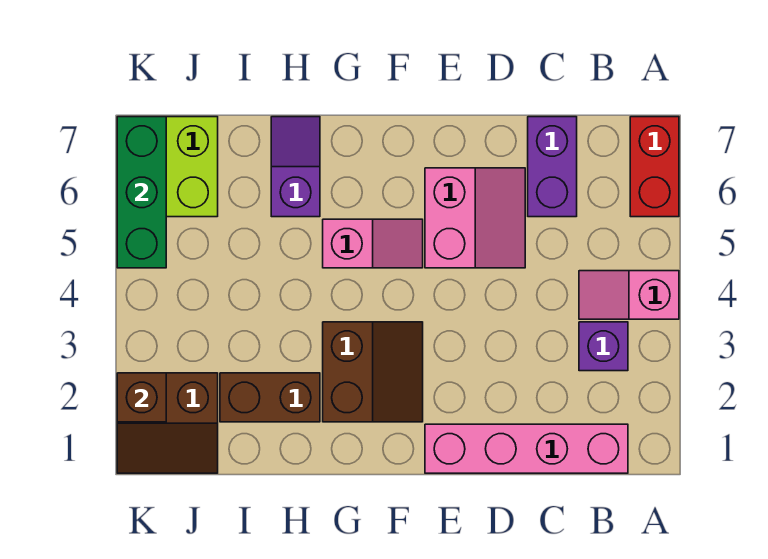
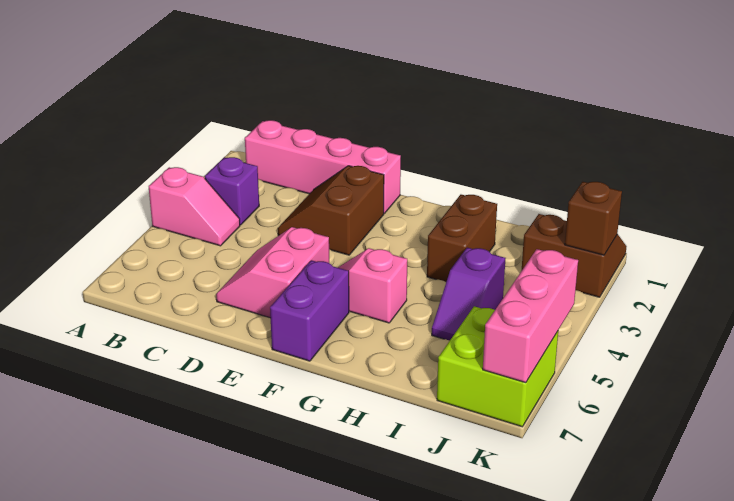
red 1x2 brick [630,117,679,217] -> none
purple 1x2 brick [528,117,577,217] -> purple 1x2 brick moved to [270,260,349,361]
brown 2x2 slope [323,322,423,422] -> brown 2x2 slope moved to [278,166,384,255]
brown 1x2 brick [220,373,320,422] -> brown 1x2 brick turned to [427,195,497,282]
purple 1x2 slope [271,117,320,217] -> purple 1x2 slope moved to [432,248,506,341]
green 1x3 brick [117,117,166,268] -> pink 1x3 brick [483,249,578,383]

